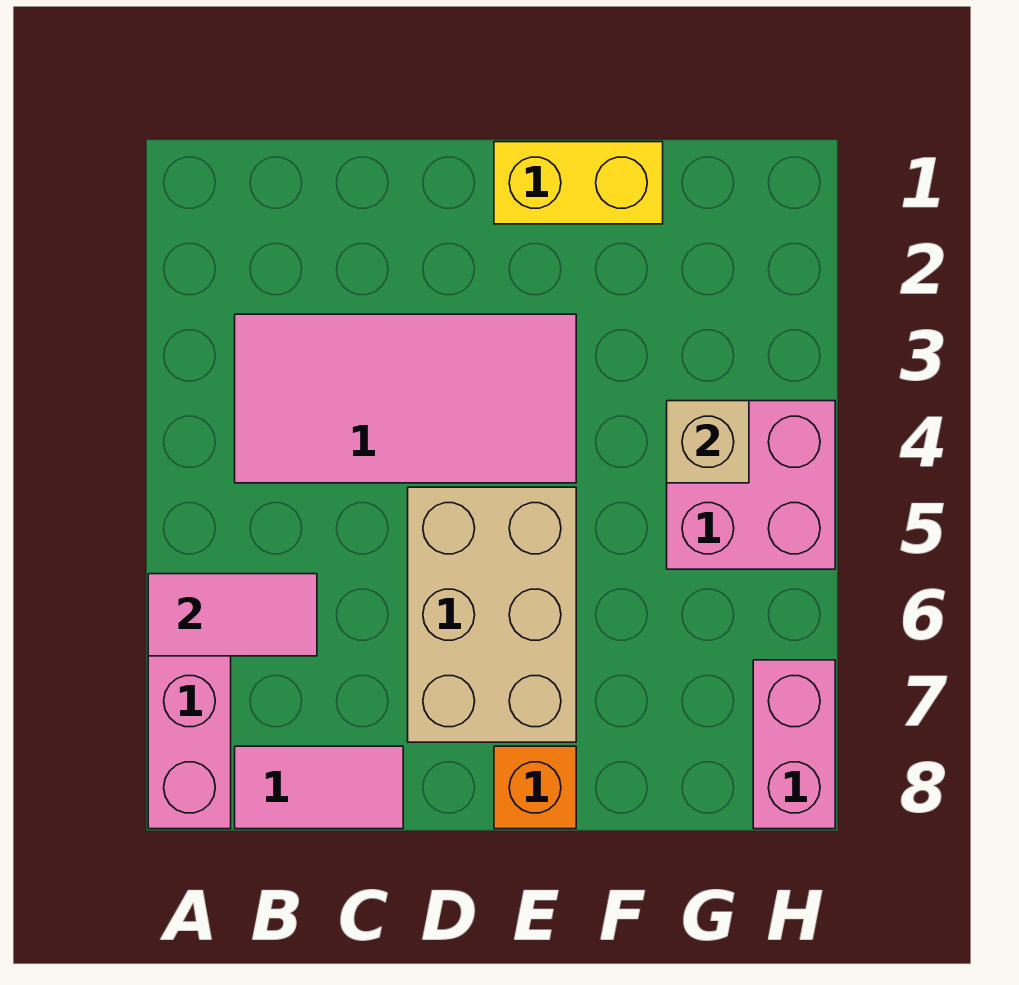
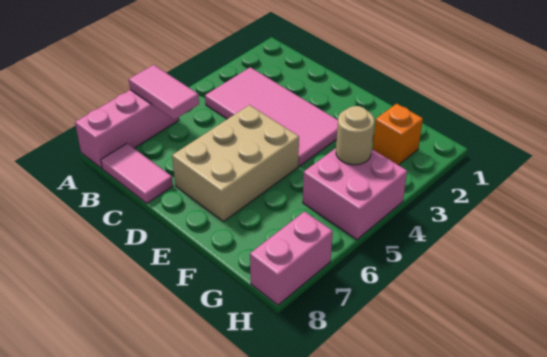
yellow 1x2 brick [494,142,663,224] -> none
orange 1x1 brick [494,746,576,829] -> orange 1x1 brick moved to [372,104,423,165]
tan 1x1 brick [667,401,749,483] -> tan 1x1 round brick [336,106,374,165]

